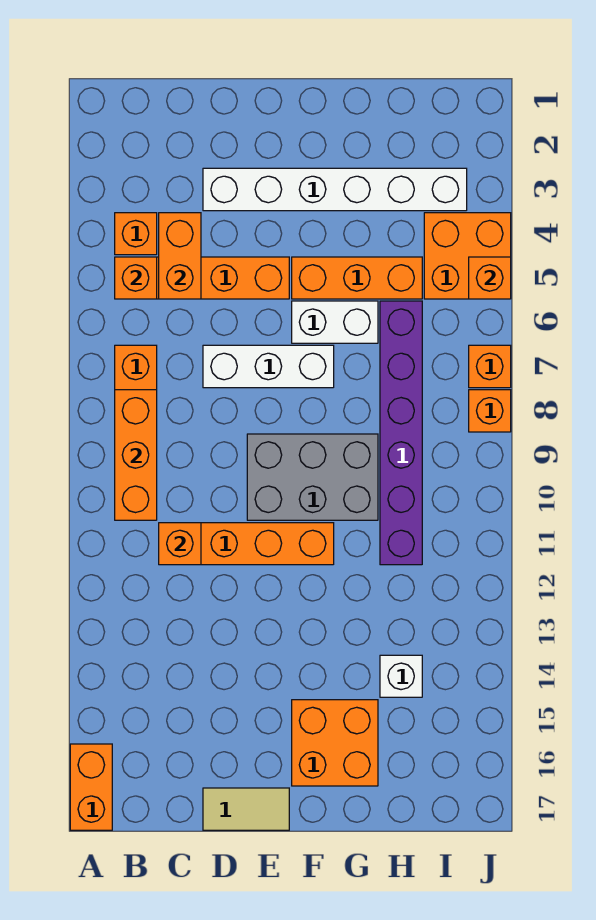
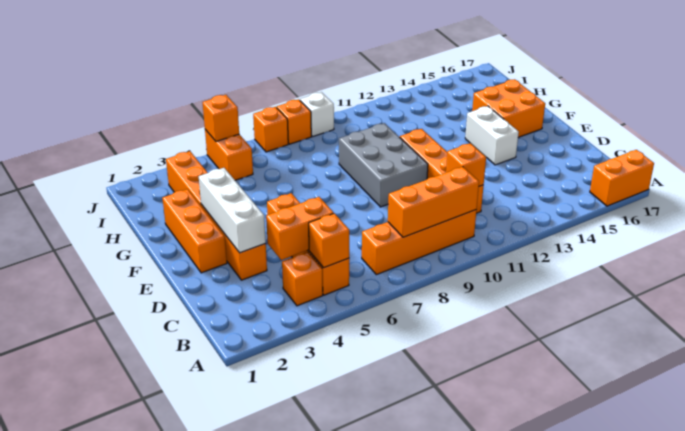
white 1x6 brick [203,168,467,211] -> orange 1x6 brick [166,151,267,280]
white 1x3 brick [203,345,334,388] -> white 1x3 brick moved to [199,168,266,253]
tan 1x2 tile [203,788,289,830] -> none
orange 1x3 brick [292,257,422,299] -> orange 1x3 brick moved to [162,189,227,273]
white 1x2 brick [292,301,378,343] -> white 1x2 brick moved to [465,106,519,165]
purple 1x6 brick [380,301,422,565] -> none
white 1x1 brick [380,655,422,697] -> white 1x1 brick moved to [300,92,334,137]
orange 2x2 brick [424,213,511,299] -> orange 1x2 brick [205,130,253,180]

